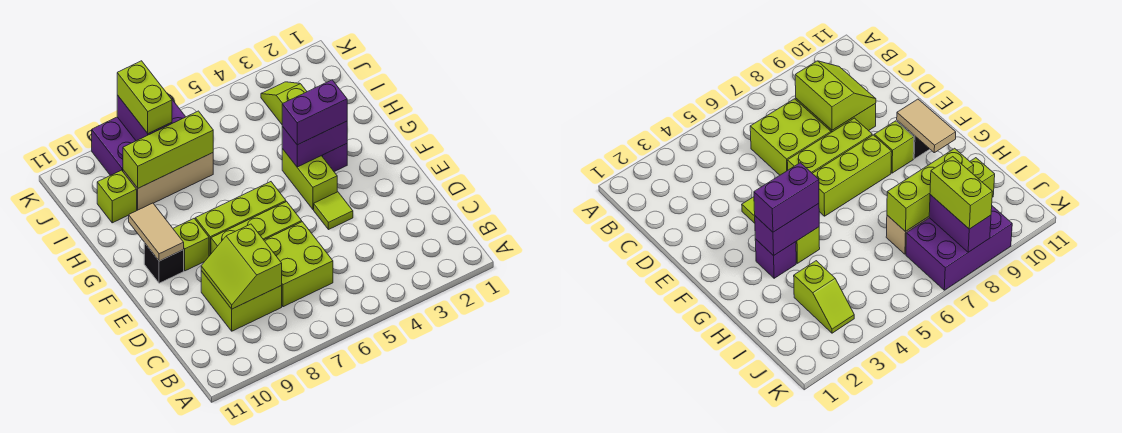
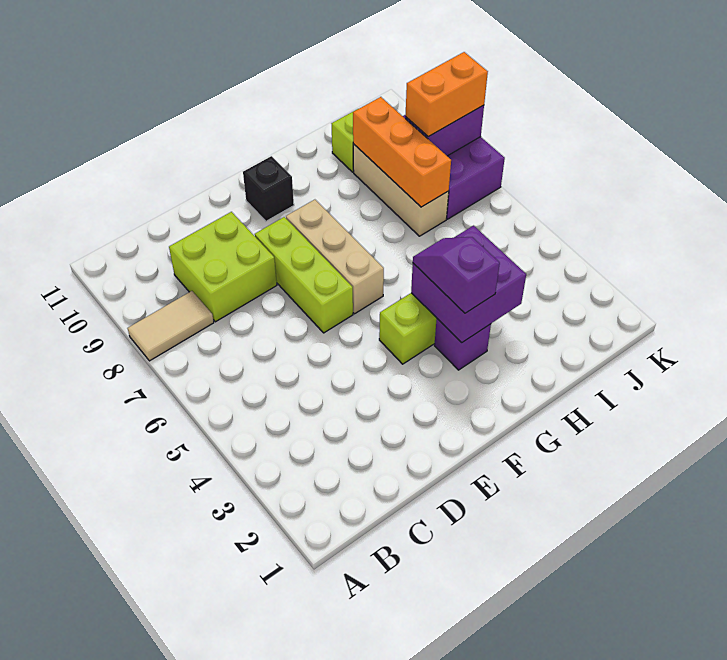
lime 2x2 brick [264,222,333,307] -> none
lime 2x2 slope [201,224,282,309] -> none
lime 1x1 tile [314,192,353,230] -> none
lime 1x3 brick [195,182,286,256] -> tan 1x3 brick [286,200,384,314]
lime 1x1 brick [173,219,209,271] -> none
tan 1x2 tile [129,203,184,261] -> tan 1x2 tile moved to [128,291,214,361]
purple 1x2 brick [282,121,347,167] -> purple 2x2 brick [411,226,526,343]
purple 1x2 brick [282,80,347,145] -> purple 1x2 slope [413,237,500,313]
lime 1x2 slope [261,82,307,124] -> none
lime 1x3 brick [123,111,213,188] -> orange 1x3 brick [353,97,451,207]
lime 1x2 brick [117,61,172,133] -> orange 1x2 brick [406,52,488,137]

